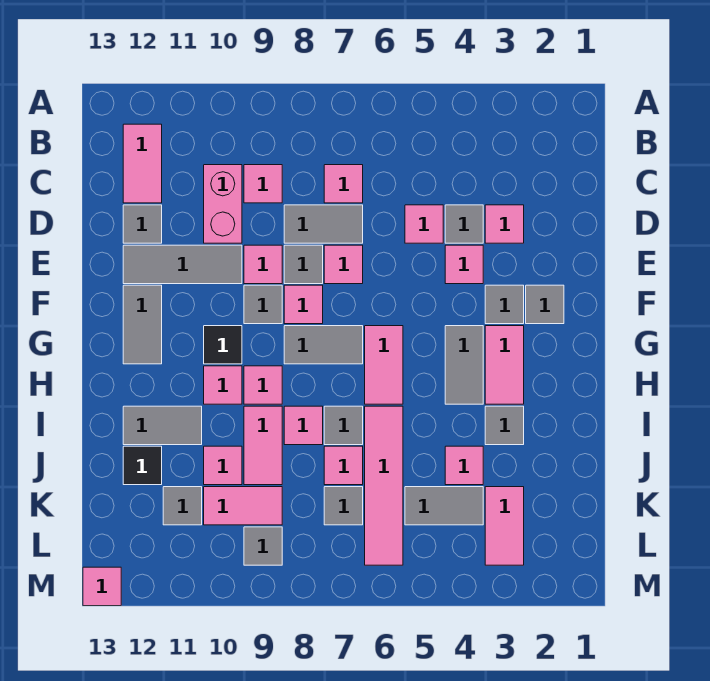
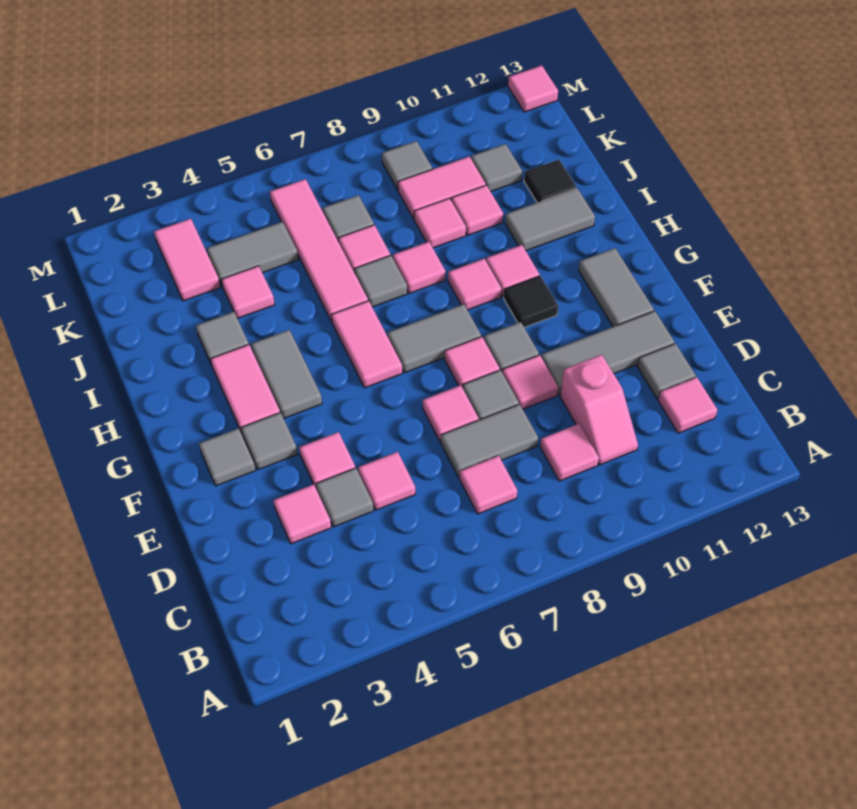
pink 1x2 tile [123,124,162,203] -> pink 1x1 tile [658,377,717,433]
pink 1x2 brick [204,165,242,243] -> pink 1x2 slope [560,355,638,465]
pink 1x2 tile [244,406,282,485] -> pink 1x1 tile [414,198,466,248]

